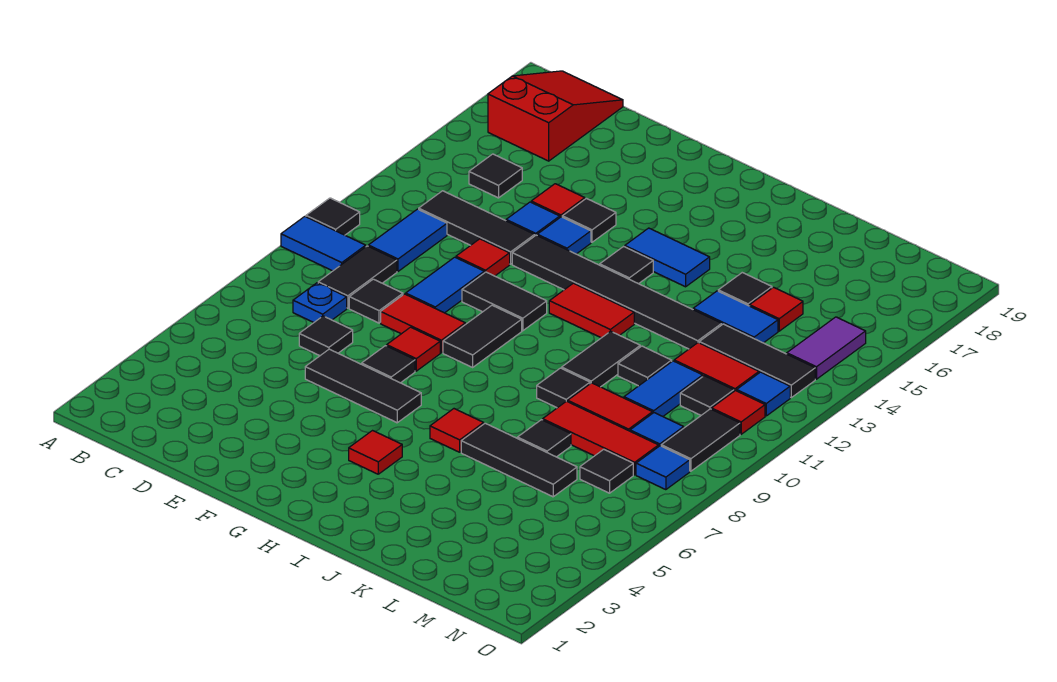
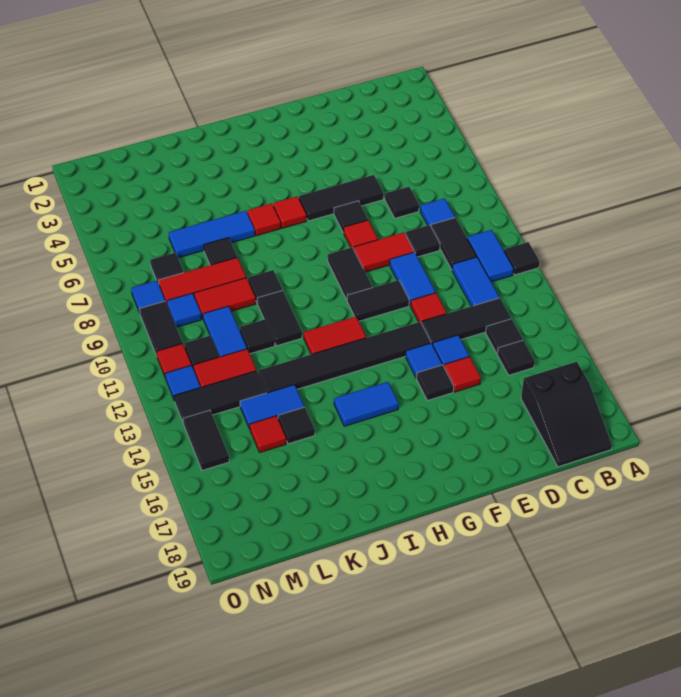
blue 1x2 tile [281,217,366,271] -> blue 1x2 tile turned to [467,230,514,282]
red 2x3 slope [488,71,623,161] -> black 2x3 slope [521,362,612,467]
blue 1x1 plate [293,283,347,322] -> blue 1x1 tile [420,198,455,226]
red 1x1 tile [349,431,402,474] -> red 1x1 tile moved to [273,196,307,228]
black 1x1 tile [600,246,653,284] -> black 1x1 tile moved to [486,319,523,353]
black 1x3 tile [461,423,577,497] -> blue 1x3 tile [169,211,255,258]
purple 1x2 tile [787,317,866,379] -> black 1x2 tile [183,410,229,470]

